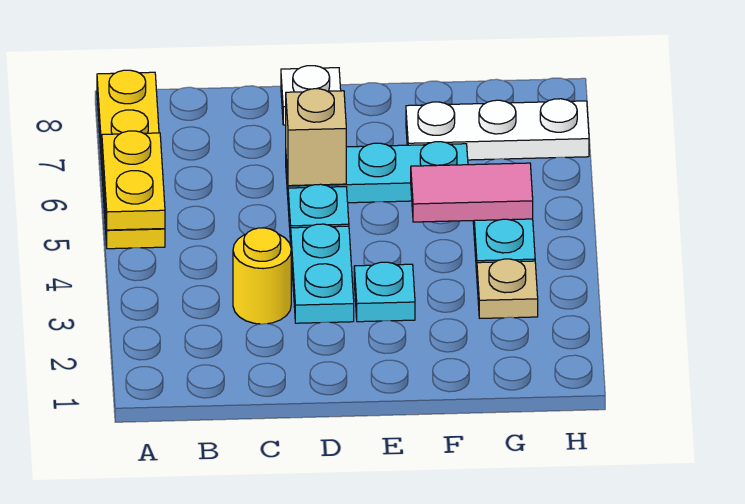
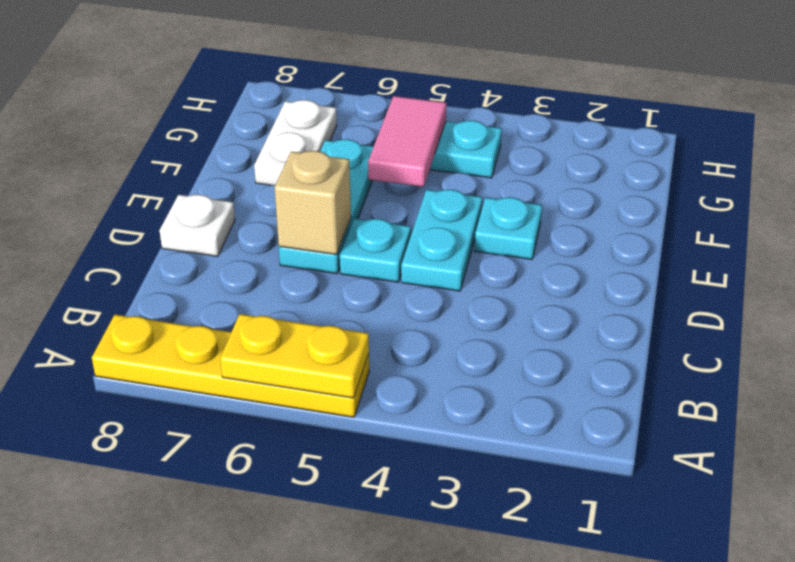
yellow 1x1 round brick [233,228,291,324] -> none
cyan 1x2 plate [291,224,354,323] -> cyan 1x2 plate turned to [401,189,482,291]
white 1x3 plate [406,99,589,160] -> white 1x2 plate [254,100,337,185]
tan 1x1 plate [477,259,538,318] -> none

